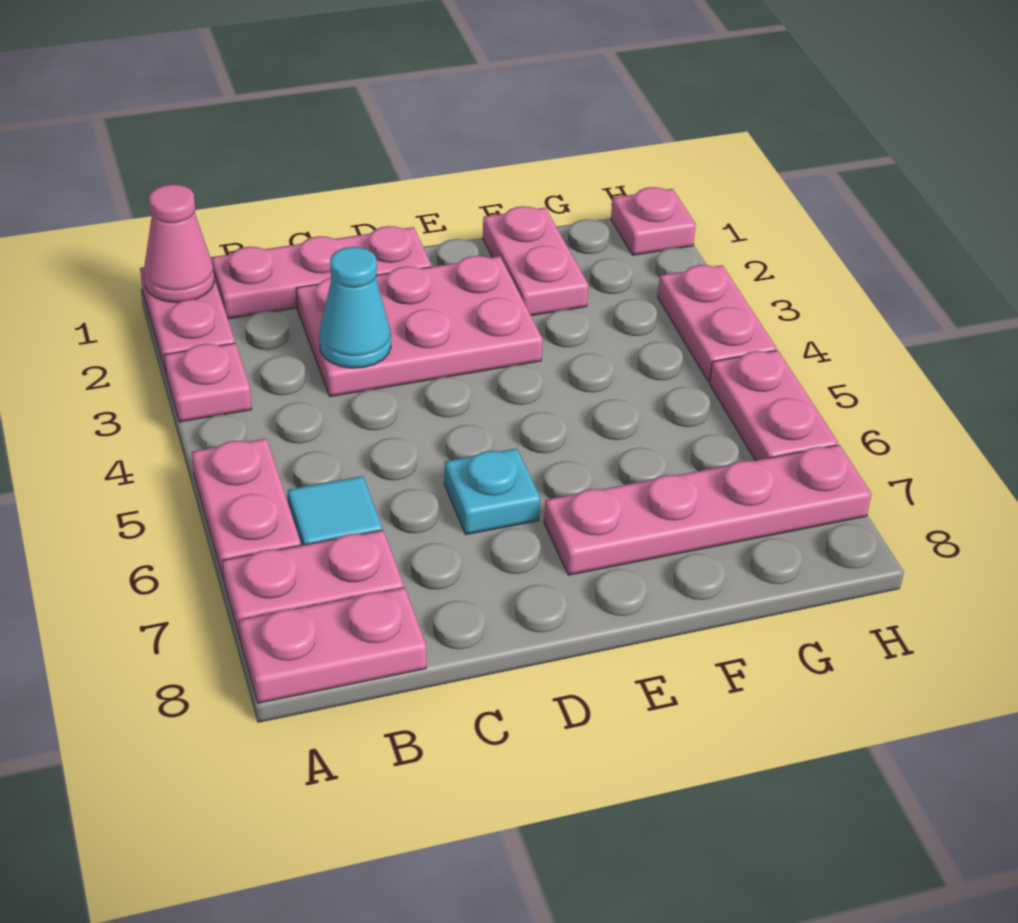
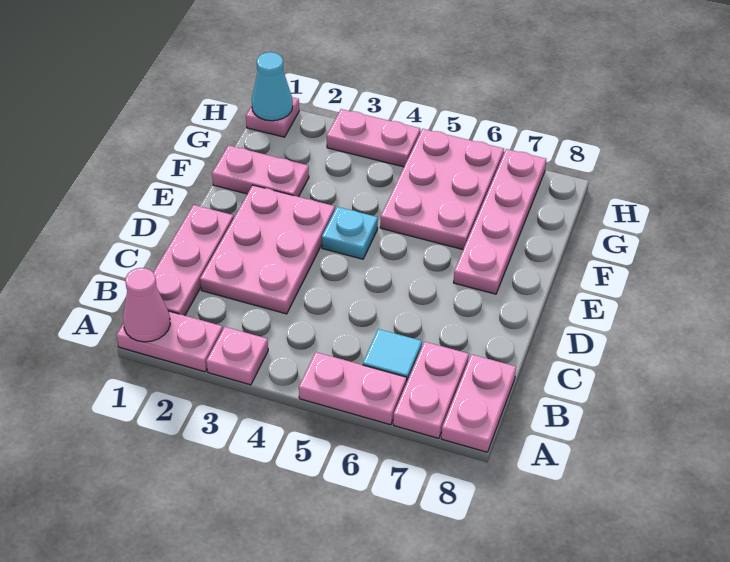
cyan 1x1 cone [319,247,391,368] -> cyan 1x1 cone moved to [252,52,293,121]
cyan 1x1 plate [444,448,540,535] -> cyan 1x1 plate moved to [322,207,378,259]
pink 1x2 plate [709,350,838,461] -> pink 2x3 plate [380,129,504,249]

